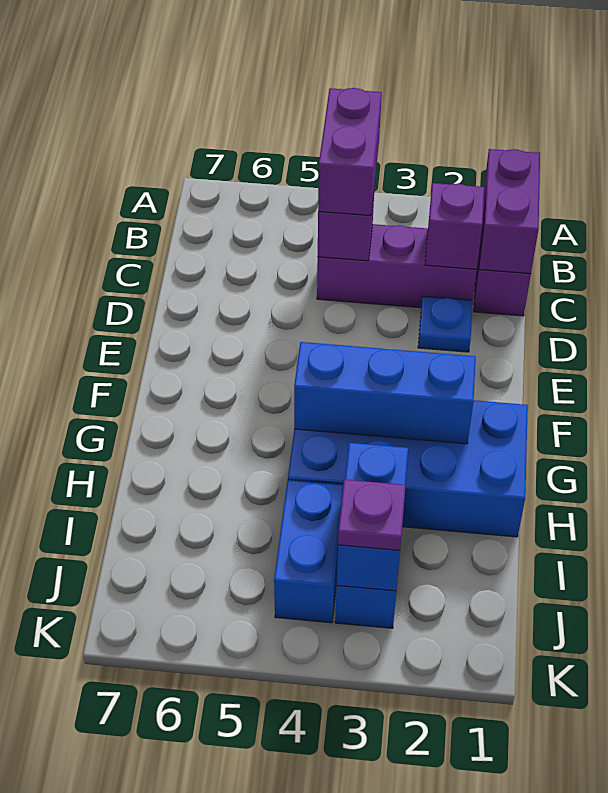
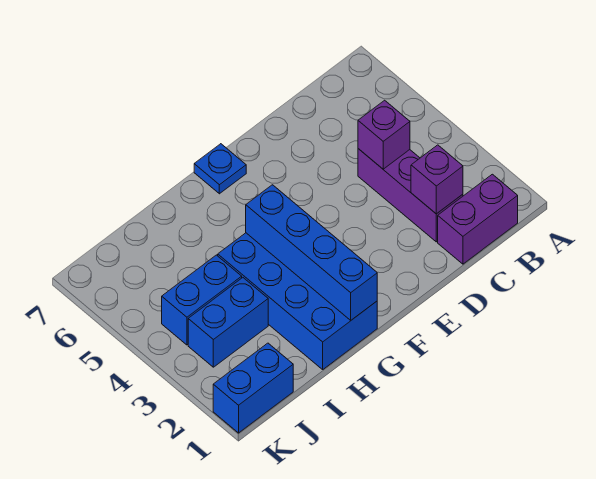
purple 1x2 brick [479,149,540,274] -> none
purple 1x2 brick [318,88,382,216] -> none
blue 1x1 plate [418,296,473,352] -> blue 1x1 plate moved to [194,144,246,194]
blue 1x3 brick [294,342,476,444] -> blue 1x4 brick [246,185,377,320]
blue 1x2 brick [337,443,408,591] -> blue 1x2 brick moved to [213,343,293,433]
purple 1x1 plate [338,480,406,550] -> none

